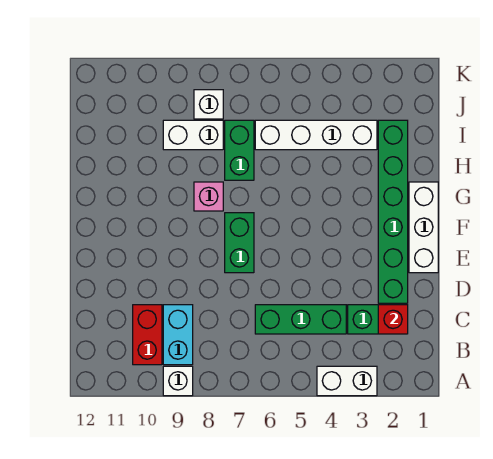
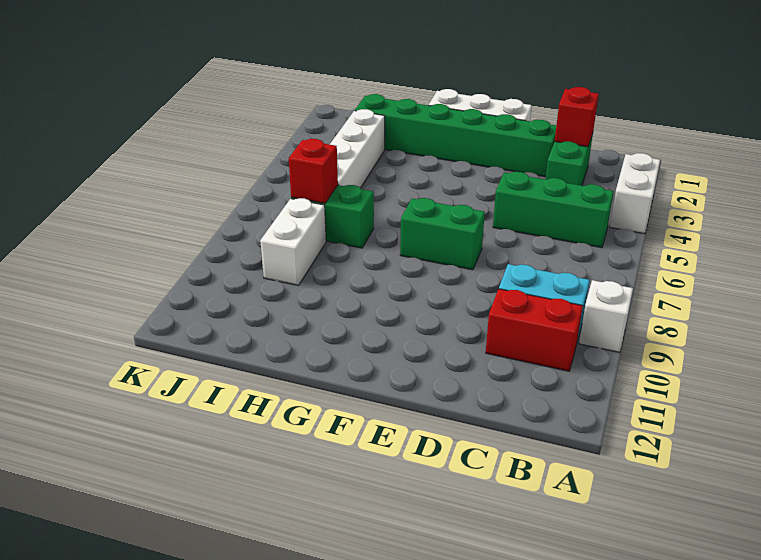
green 1x3 brick [255,305,346,334] -> green 1x3 brick turned to [493,172,614,248]
pink 1x1 brick [194,182,223,211] -> none
none -> red 1x1 brick [289,139,338,203]
white 1x1 brick [194,90,223,119] -> none

